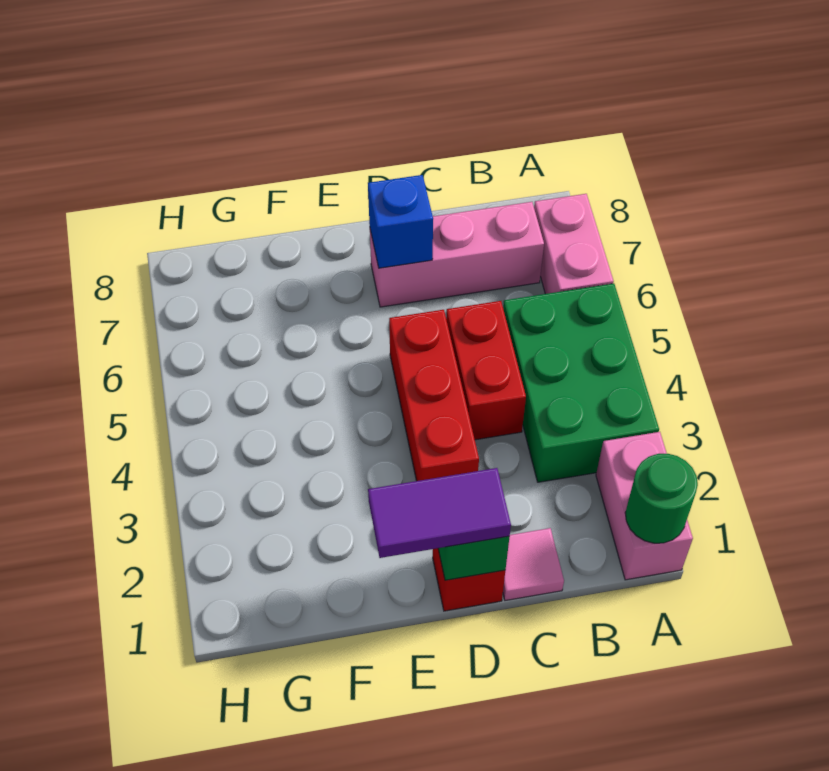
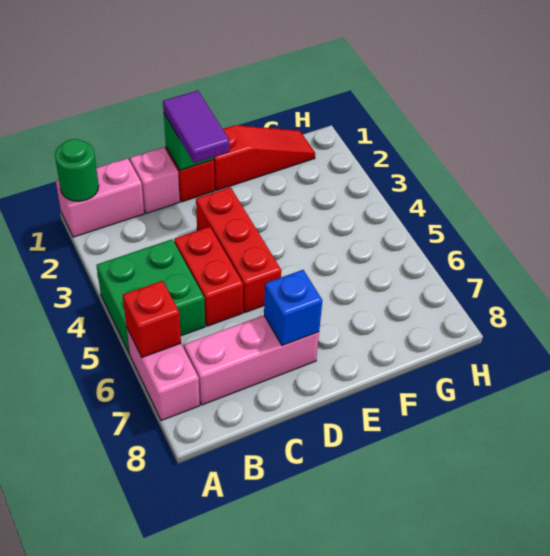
pink 1x2 brick [596,432,693,580] -> pink 1x2 brick turned to [56,158,144,237]
green 2x3 brick [503,283,659,482] -> green 2x2 brick [97,239,205,354]
none -> red 1x1 brick [123,281,181,357]
pink 1x1 tile [503,528,564,601] -> pink 1x1 brick [130,147,180,213]
purple 1x2 tile [368,468,511,558] -> purple 1x2 tile turned to [163,91,230,163]
none -> red 1x3 slope [214,125,315,191]

